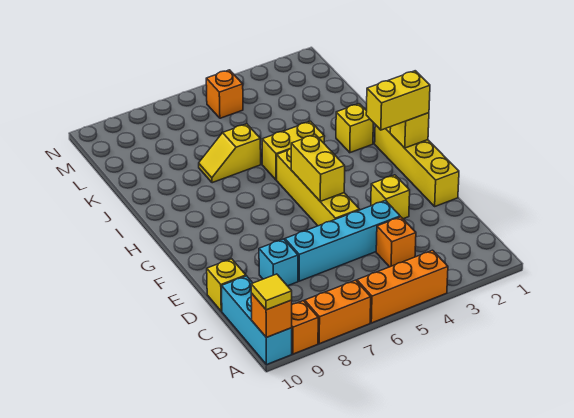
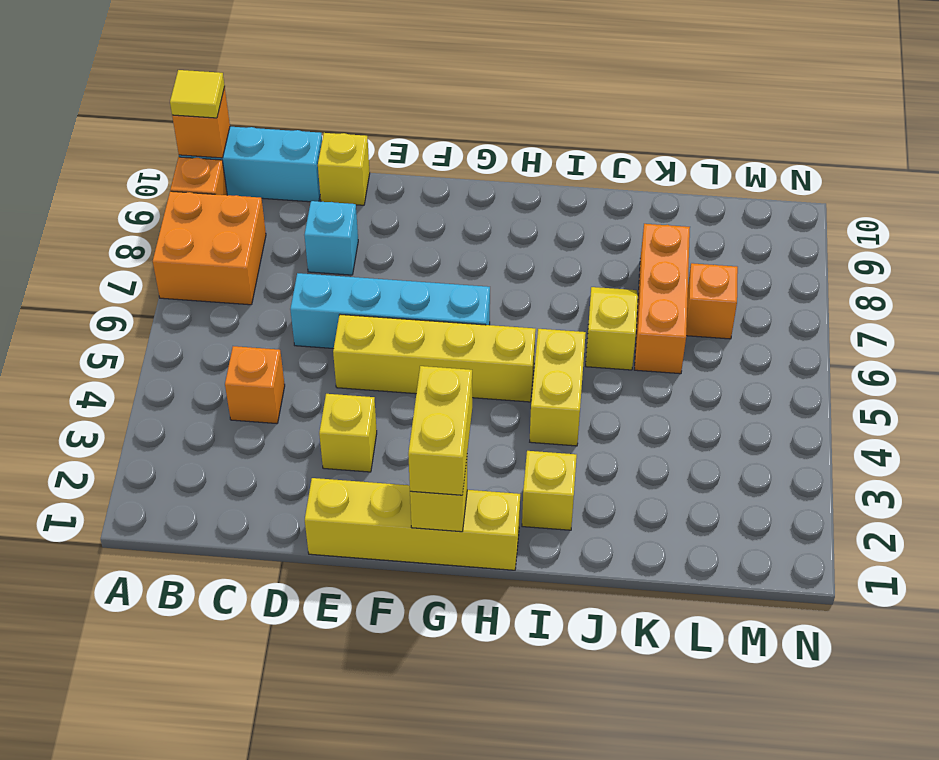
orange 1x3 brick [357,250,448,323] -> orange 1x3 brick moved to [634,224,690,374]
orange 1x2 brick [305,280,371,344] -> orange 2x2 brick [153,191,266,305]
cyan 1x4 brick [285,200,400,281] -> cyan 1x4 brick turned to [290,273,490,349]
yellow 1x2 brick [291,135,345,201] -> none
orange 1x1 brick [206,70,243,118] -> orange 1x1 brick moved to [686,263,738,339]

